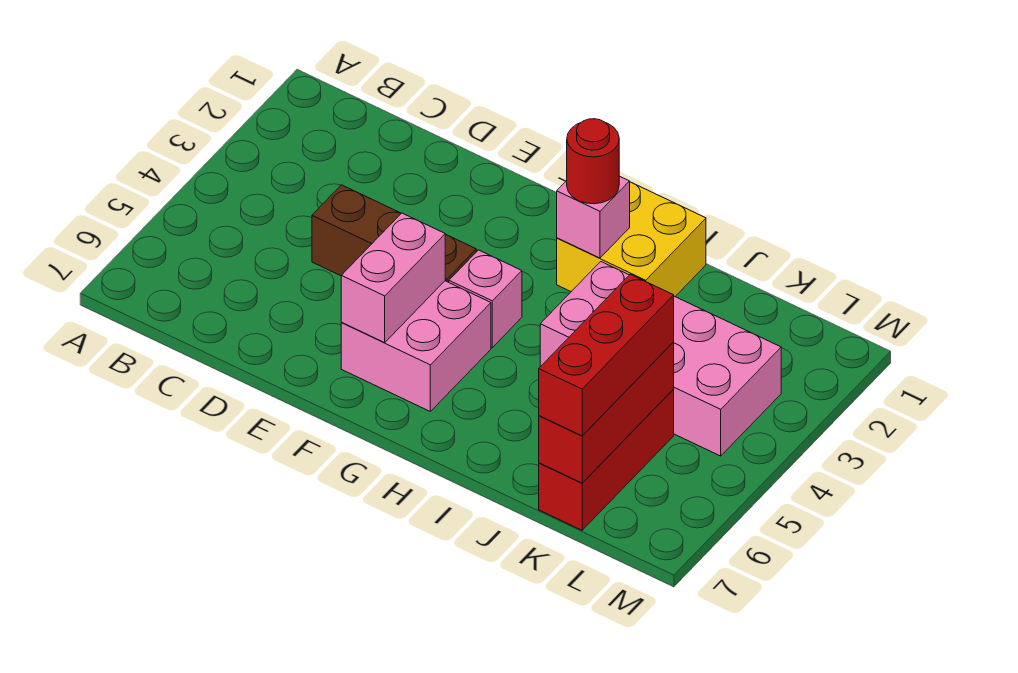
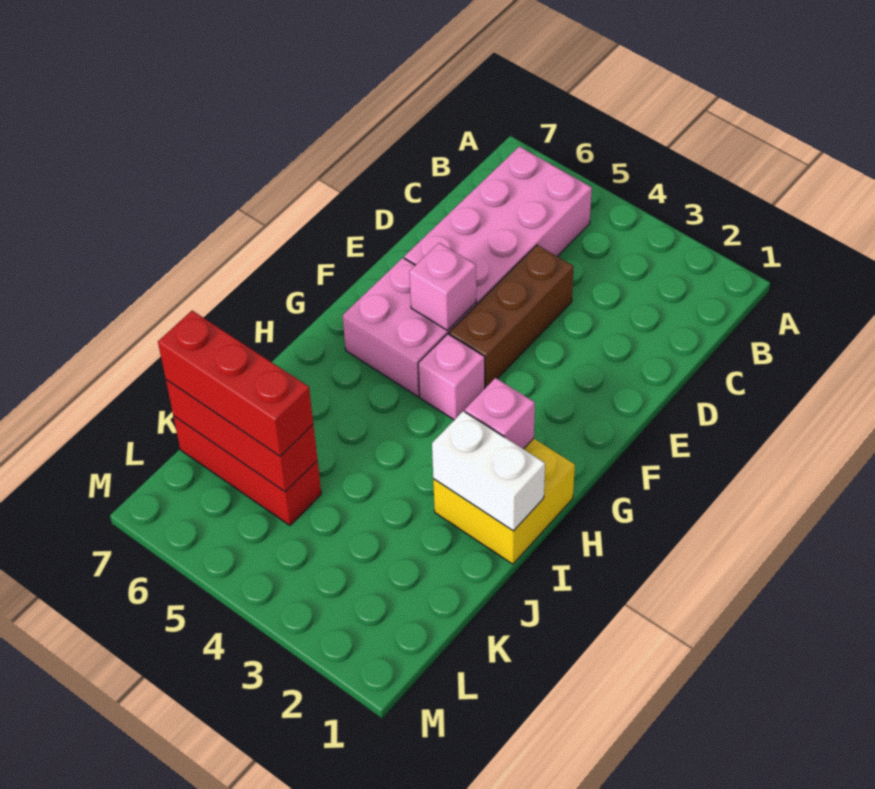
pink 1x2 brick [341,213,446,343] -> pink 1x1 brick [409,243,476,331]
red 1x1 round brick [567,119,619,204] -> none
none -> white 1x2 brick [432,411,545,531]
pink 2x4 brick [540,262,781,456] -> pink 2x4 brick moved to [404,146,592,305]

